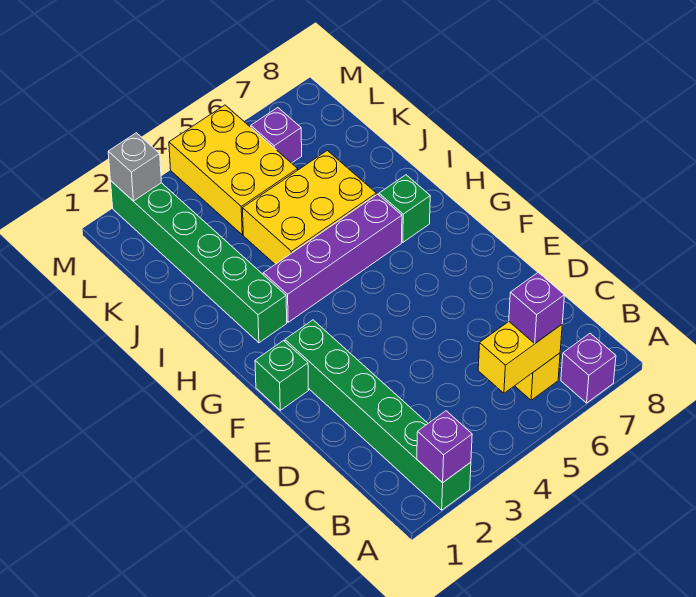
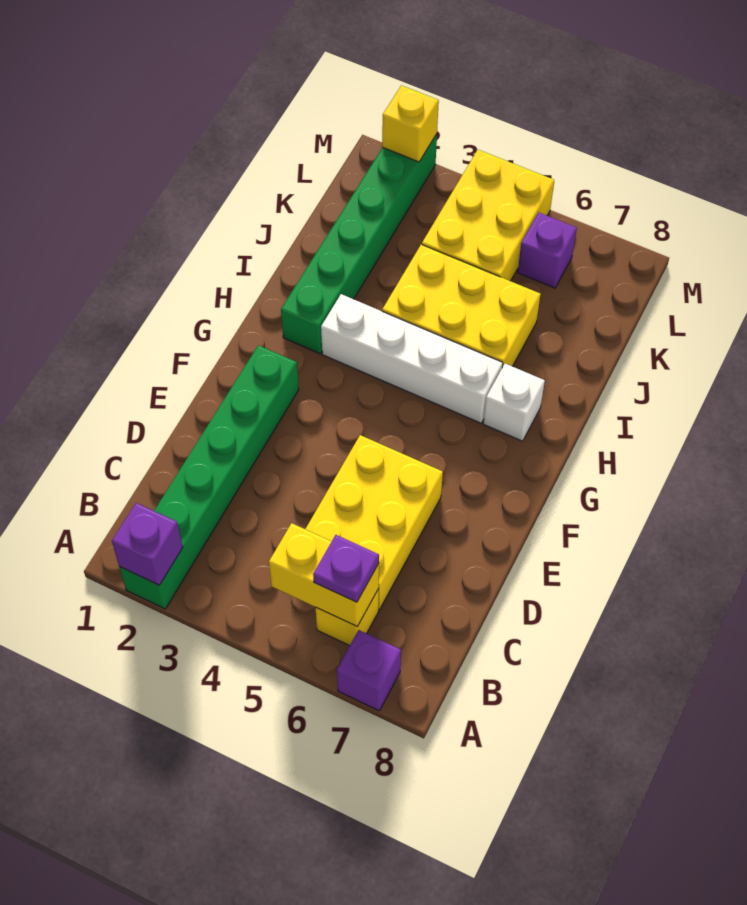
purple 1x1 brick [509,272,564,343] -> purple 1x1 plate [313,535,379,602]
none -> yellow 2x3 brick [306,435,443,610]
green 1x1 brick [255,341,309,410] -> none
purple 1x4 brick [263,194,402,322] -> white 1x4 brick [321,294,503,423]
green 1x1 brick [379,175,430,242] -> white 1x1 brick [483,364,545,441]
grey 1x1 brick [108,133,161,201] -> yellow 1x1 brick [382,85,439,162]

